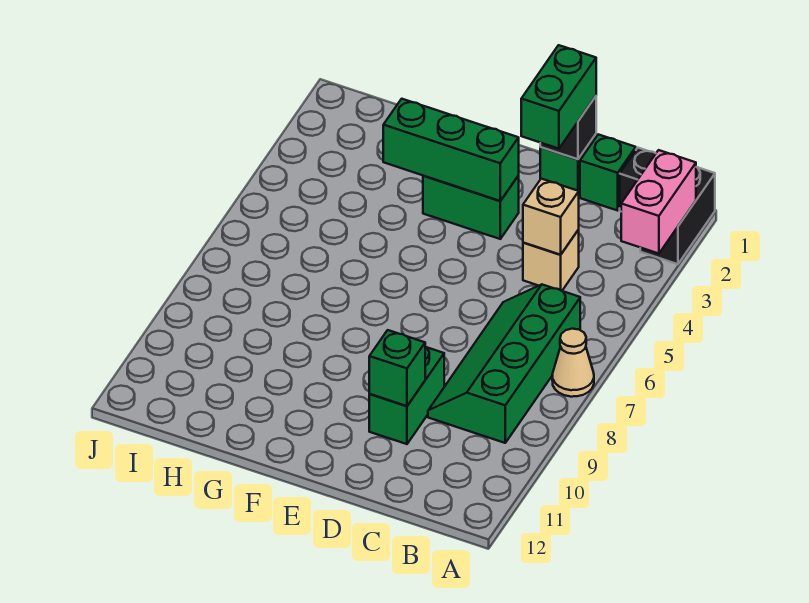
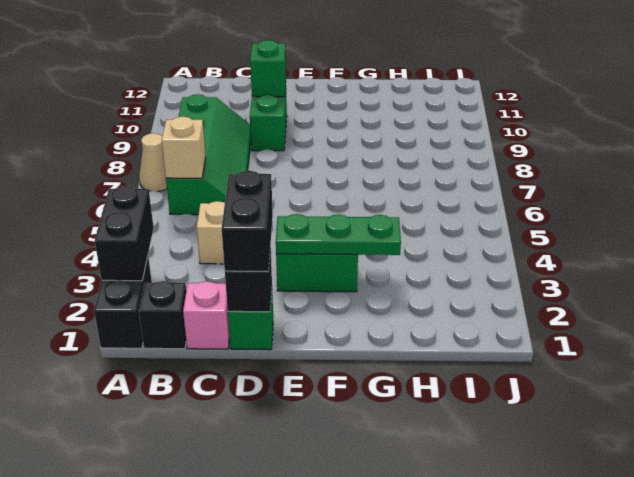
pink 1x2 brick [621,150,696,254] -> black 1x2 brick [95,186,154,281]
green 1x1 brick [580,134,636,210] -> pink 1x1 brick [183,281,230,349]
tan 1x1 brick [523,179,579,255] -> tan 1x1 brick moved to [162,117,206,178]
green 1x2 brick [521,45,596,149] -> black 1x2 brick [222,171,273,271]
green 1x3 brick [383,99,519,201] -> green 1x3 plate [276,214,401,255]

